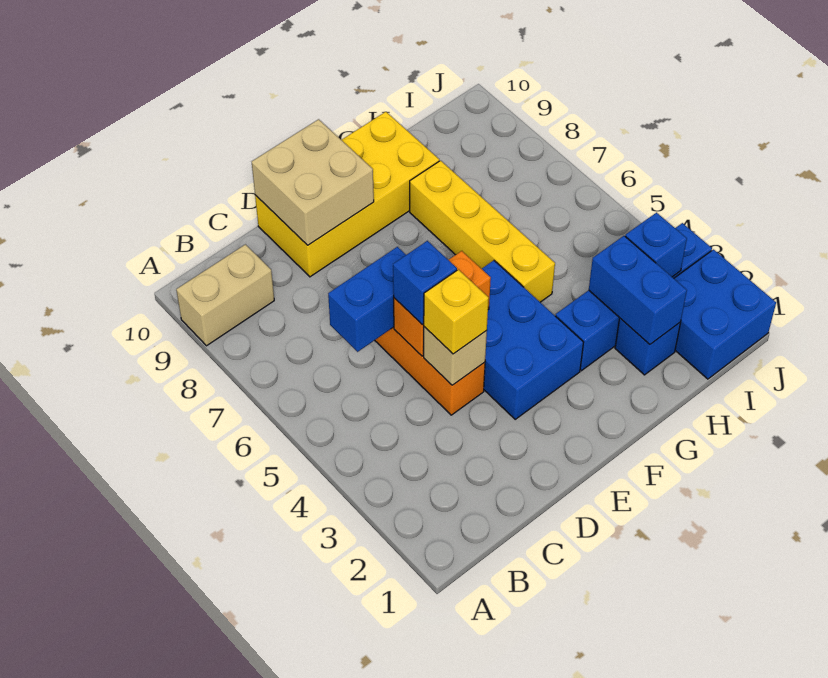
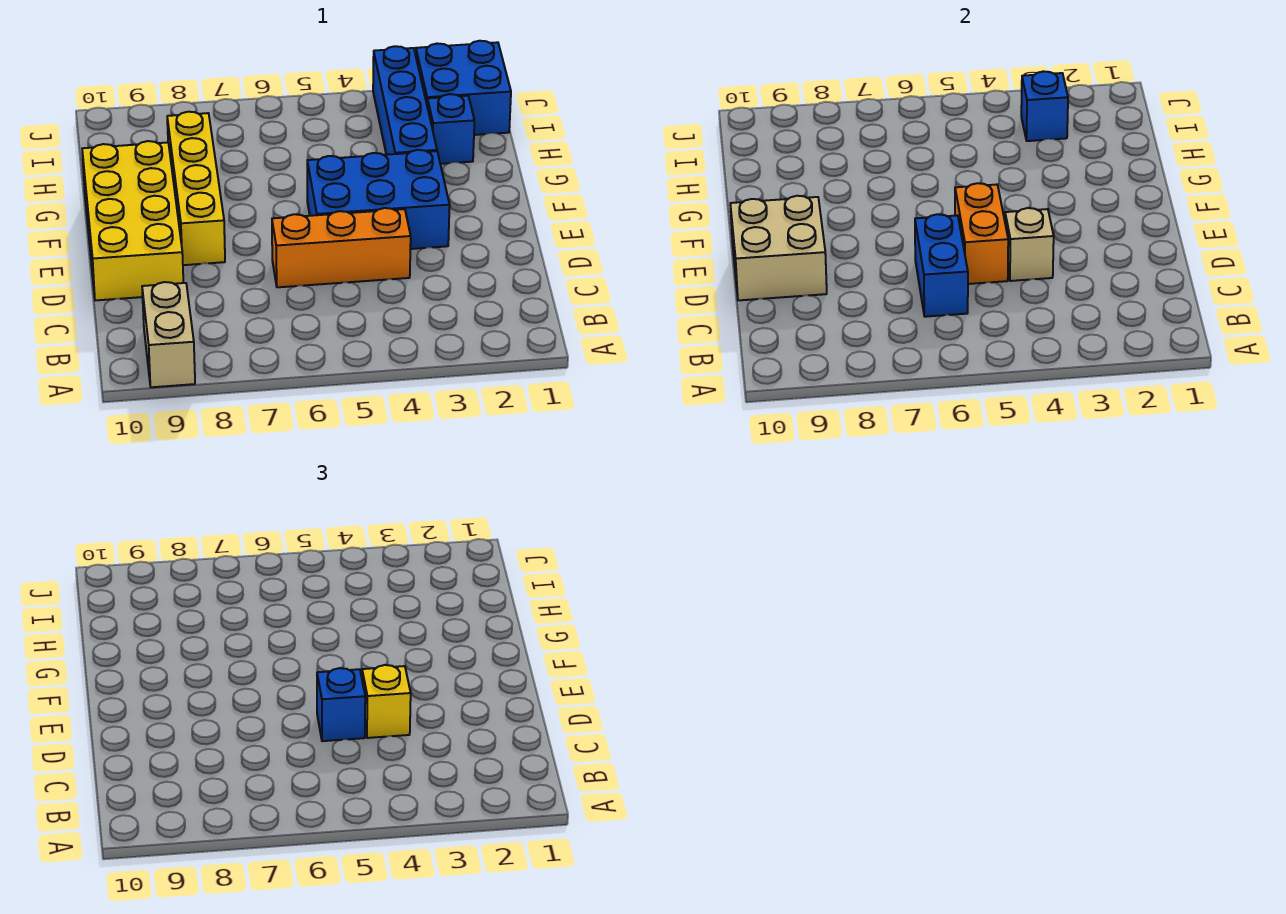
yellow 1x4 brick [410,161,555,302] -> yellow 1x4 brick turned to [167,112,225,265]
blue 1x2 brick [589,236,687,344] -> none

